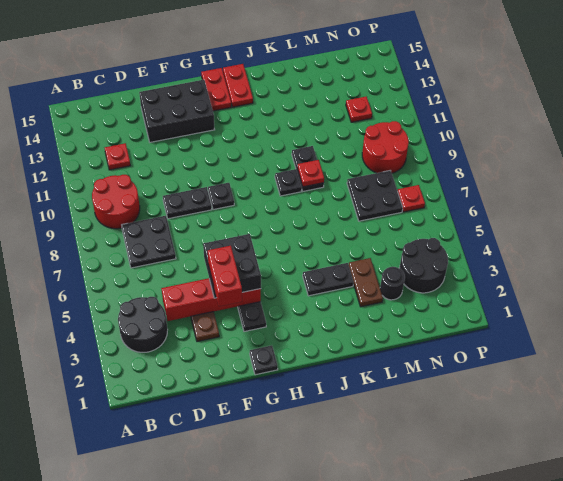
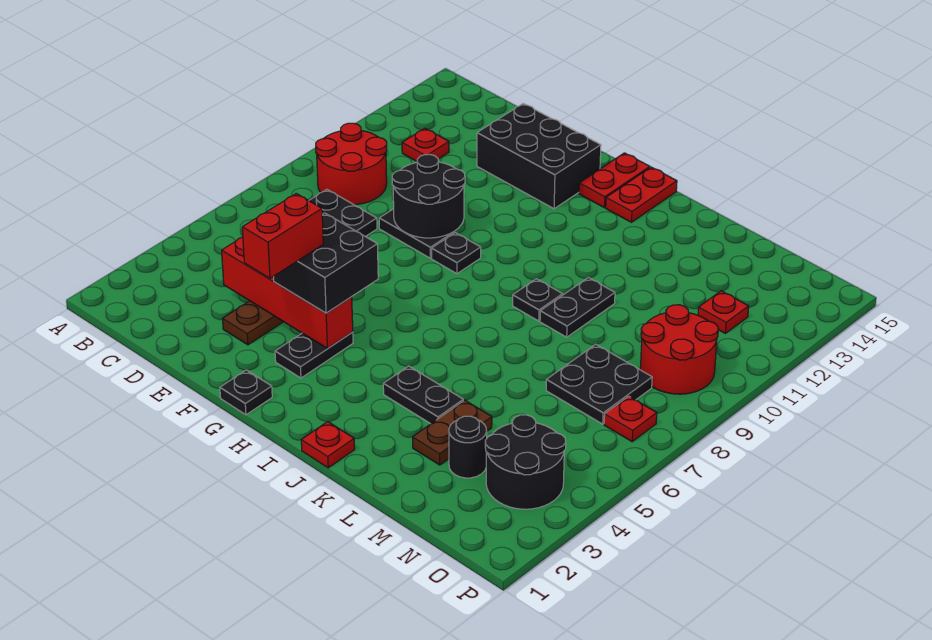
black 2x2 round brick [118,297,168,352] -> black 2x2 round brick moved to [392,154,465,238]
red 1x1 plate [297,160,324,187] -> red 1x1 plate moved to [301,422,355,468]

